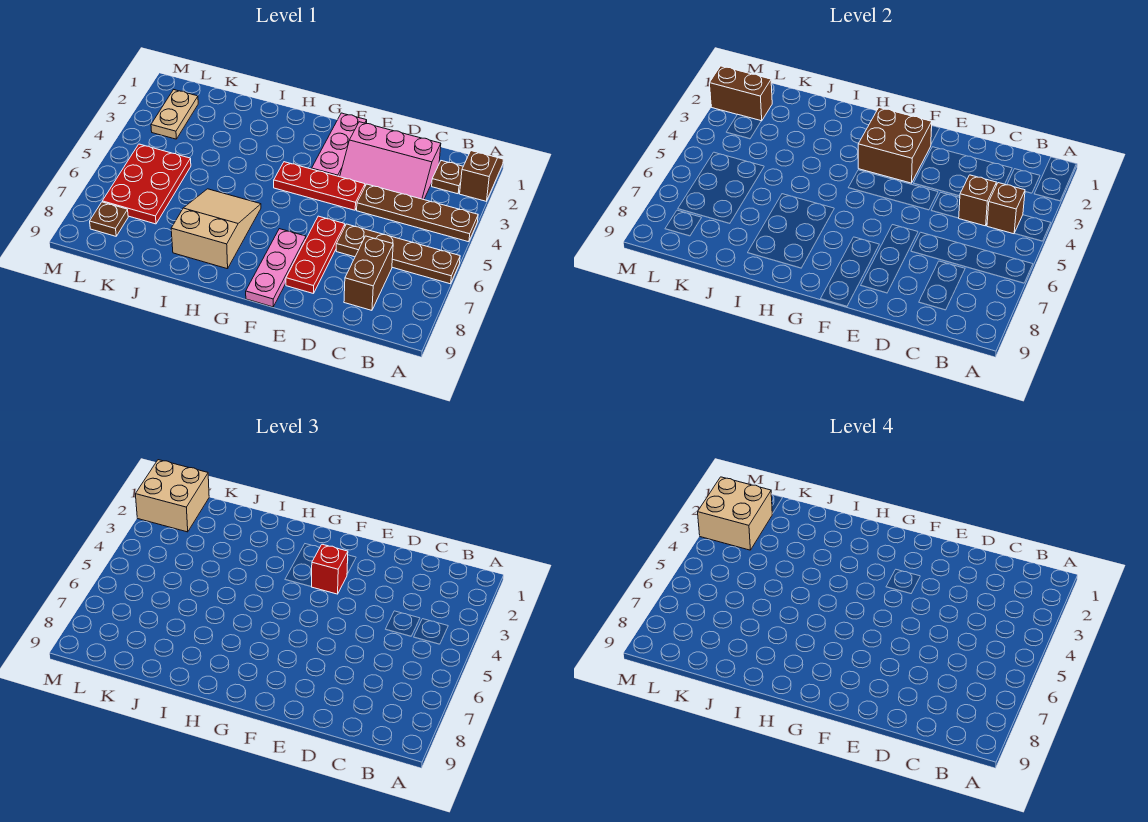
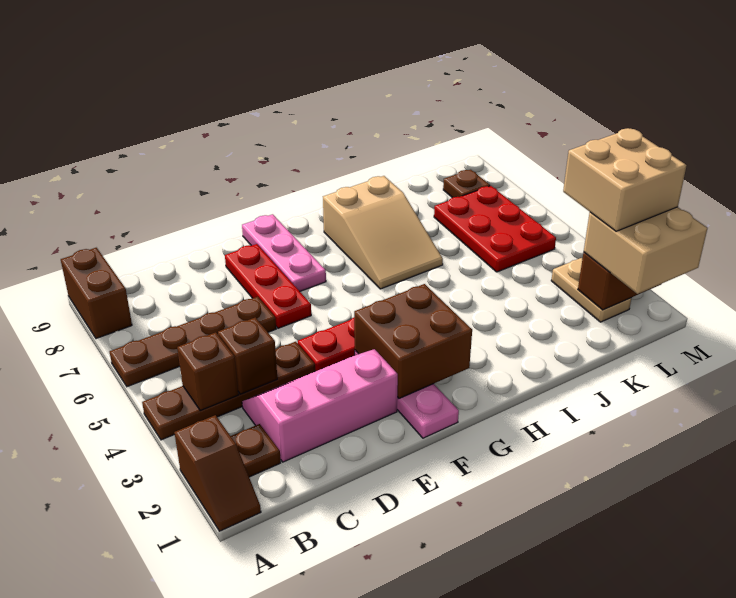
brown 1x2 brick [344,236,393,310] -> brown 1x2 brick moved to [61,248,132,339]
red 1x1 brick [312,544,348,594] -> none

